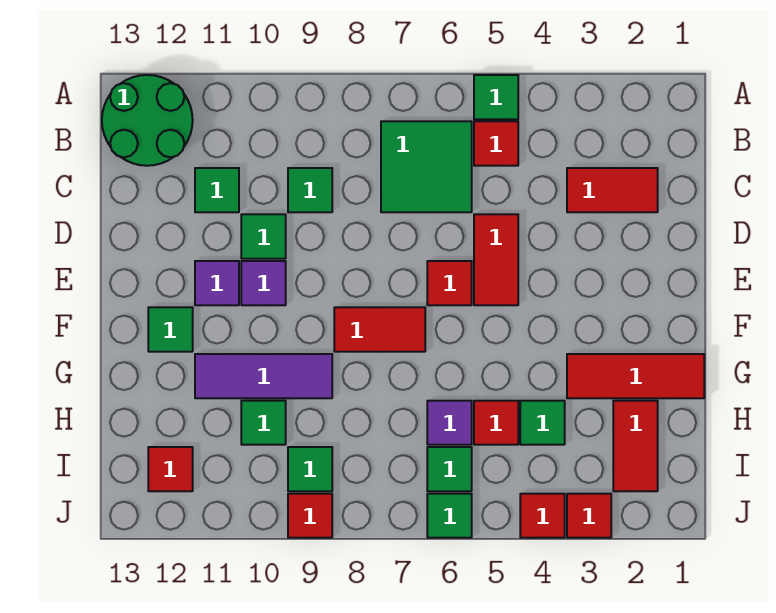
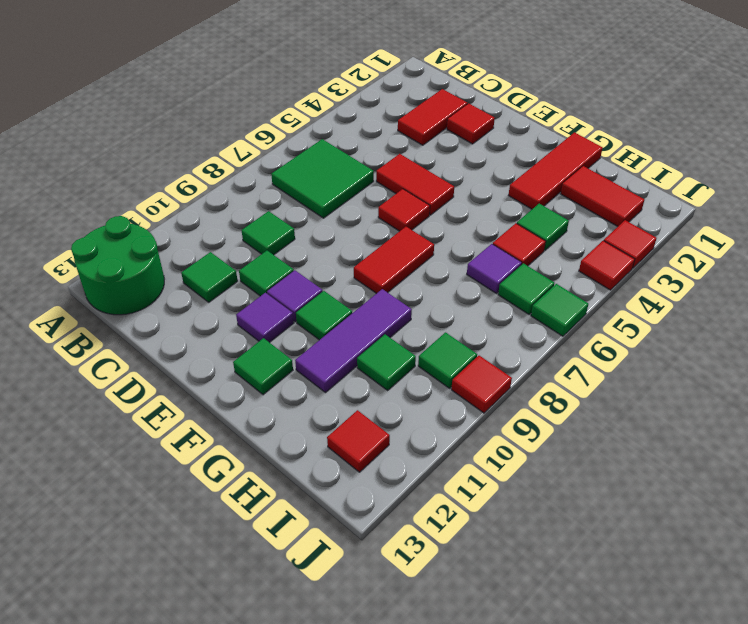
green 1x1 tile [474,75,518,119] -> green 1x1 tile moved to [296,291,352,340]
red 1x1 tile [474,121,518,166] -> red 1x1 tile moved to [447,104,495,144]

